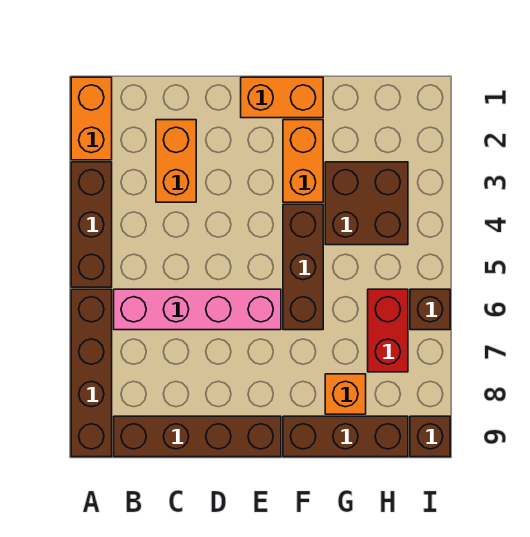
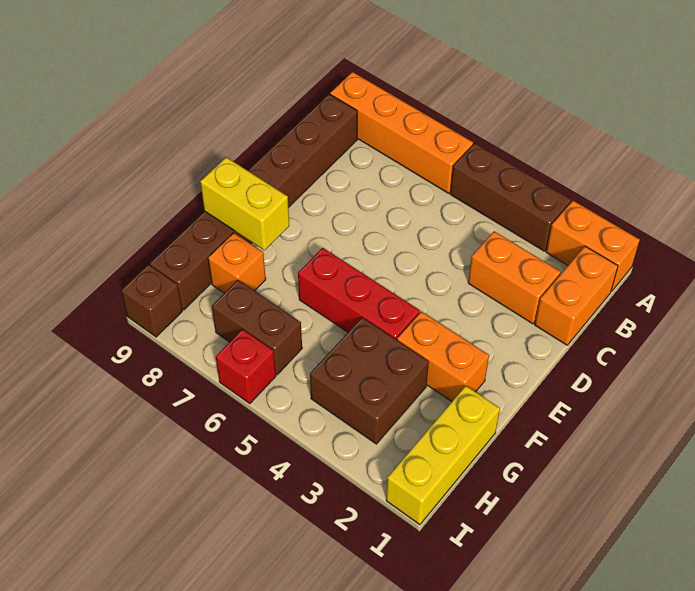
brown 1x4 brick [71,289,112,457] -> orange 1x4 brick [330,72,473,193]
pink 1x4 brick [114,289,281,330] -> none
orange 1x2 brick [241,77,323,118] -> orange 1x2 brick moved to [535,246,618,345]
brown 1x3 brick [283,204,323,330] -> red 1x3 brick [298,248,420,340]
none -> yellow 1x2 brick [200,157,289,250]
none -> yellow 1x3 brick [386,386,500,525]
red 1x2 brick [368,289,408,372] -> brown 1x2 brick [212,280,302,375]
brown 1x1 brick [410,289,450,330] -> red 1x1 brick [216,329,276,404]

